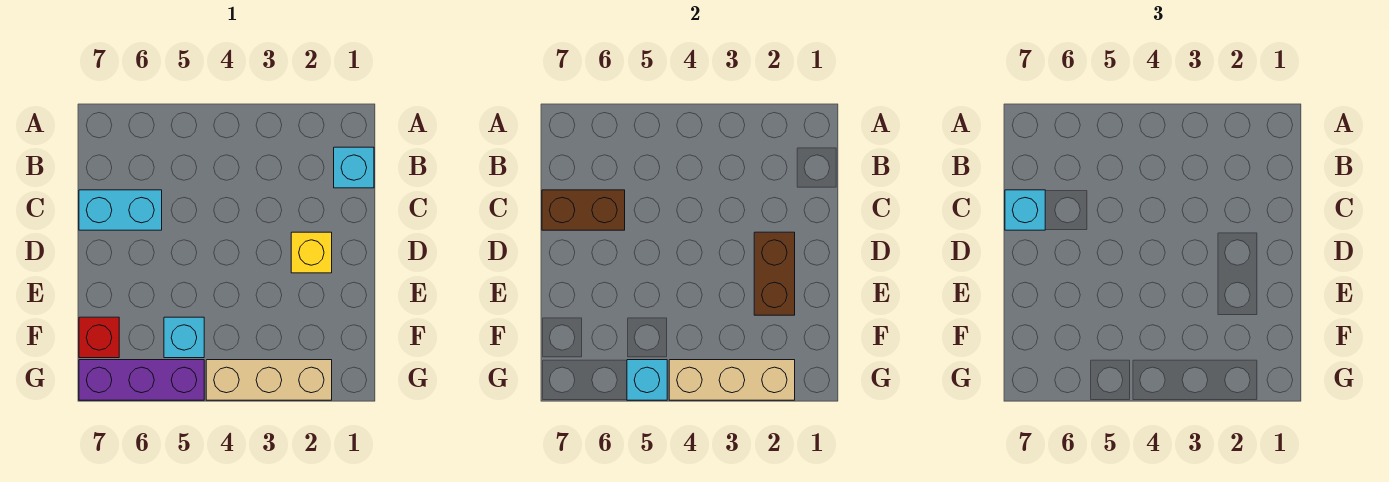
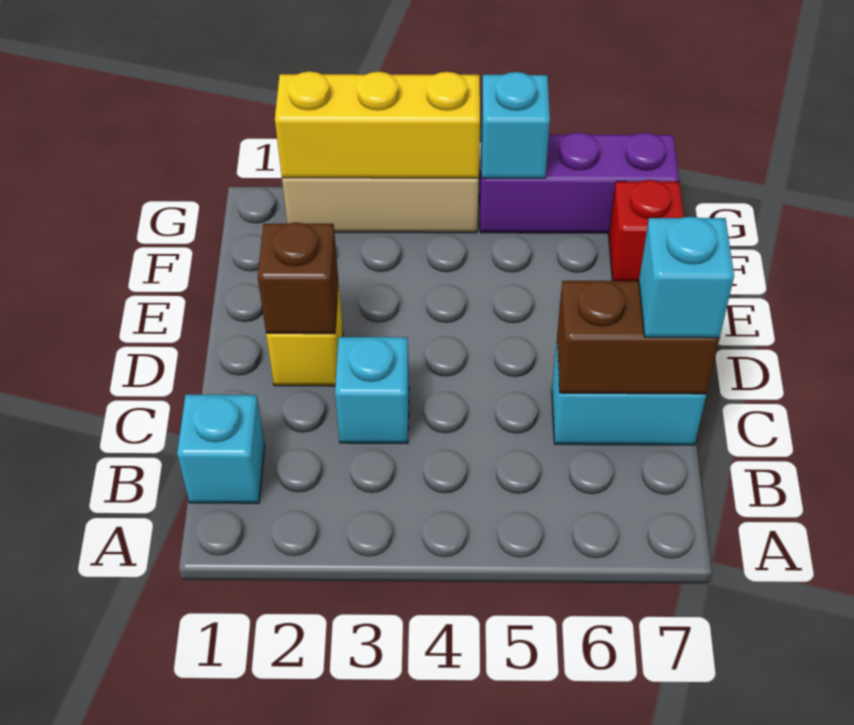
brown 1x2 brick [754,232,795,315] -> brown 1x1 brick [258,222,338,334]
cyan 1x1 brick [164,317,204,358] -> cyan 1x1 brick moved to [335,337,409,444]
tan 1x3 brick [669,360,795,400] -> yellow 1x3 brick [275,71,480,178]

